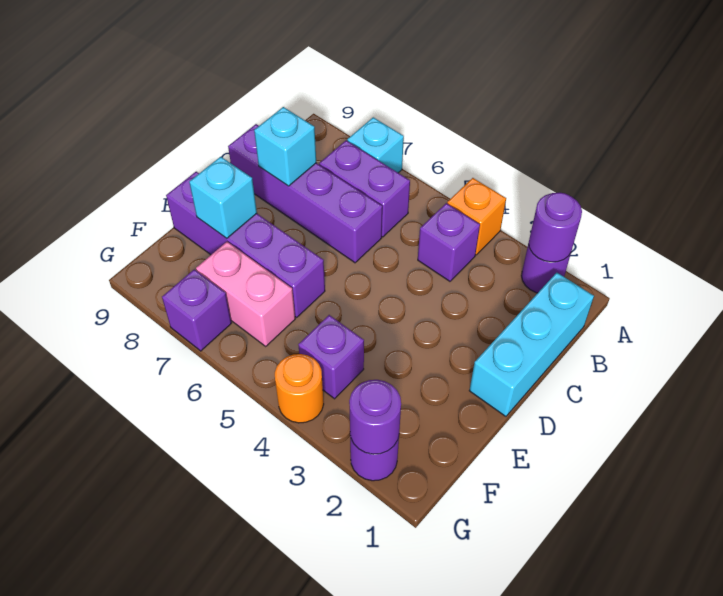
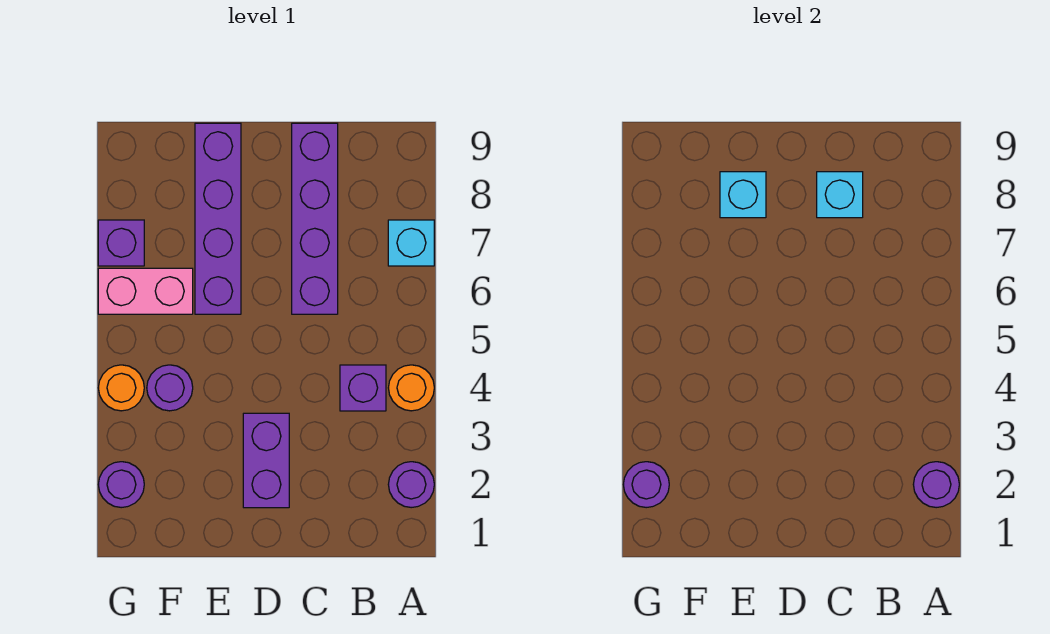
orange 1x1 brick [447,178,506,255] -> orange 1x1 round brick [388,365,434,411]
cyan 1x3 brick [469,273,594,416] -> none
purple 1x2 brick [319,140,410,237] -> purple 1x2 brick moved to [243,413,289,508]
purple 1x1 brick [298,315,364,399] -> purple 1x1 round brick [147,365,193,411]
pink 1x2 brick [196,242,295,346] -> pink 1x2 brick turned to [98,268,193,314]

